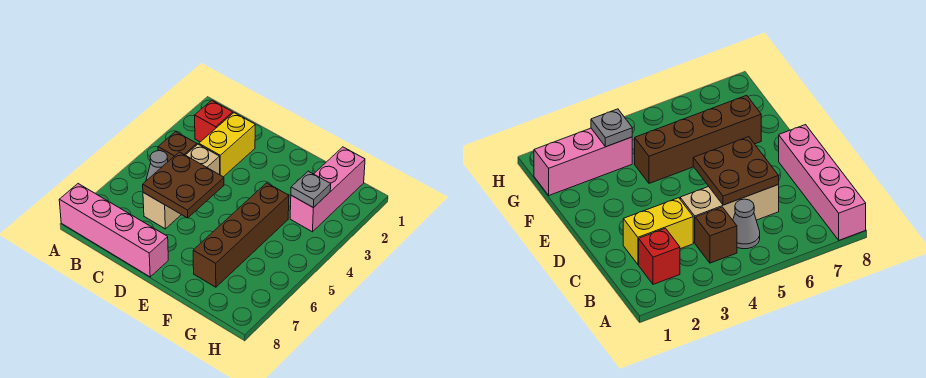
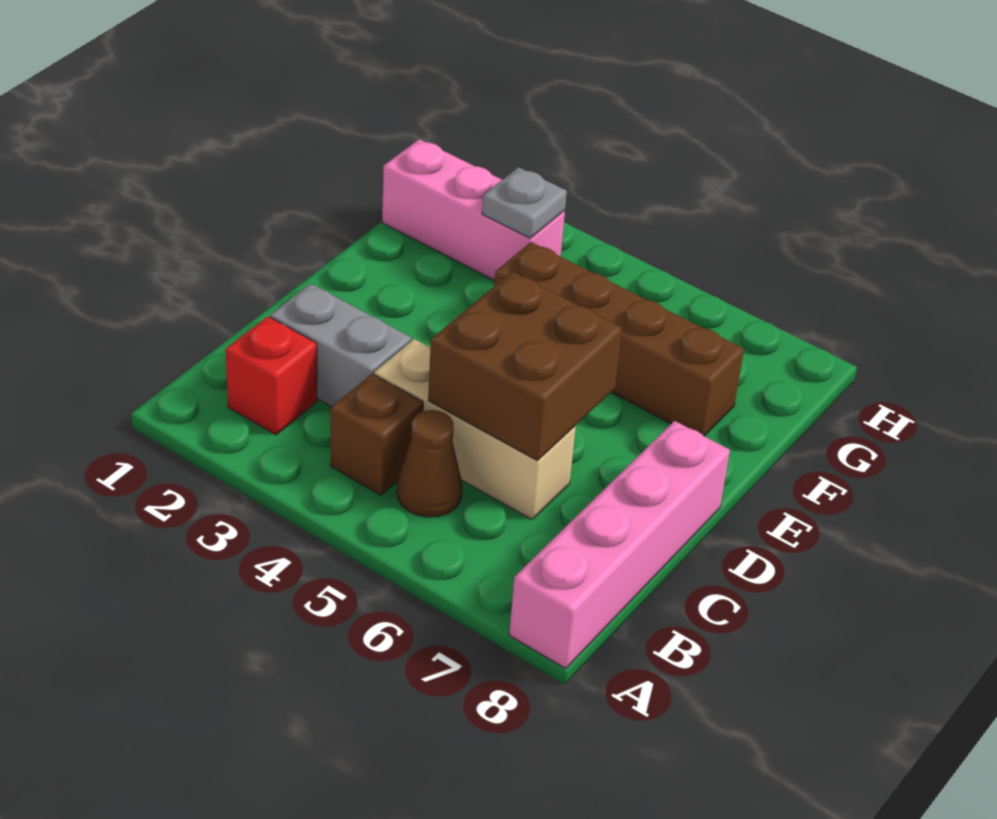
grey 1x1 cone [146,151,168,181] -> brown 1x1 cone [397,410,463,517]
yellow 1x2 brick [199,113,255,177] -> grey 1x2 brick [270,283,411,407]
brown 2x2 plate [143,152,224,218] -> brown 2x2 brick [428,272,622,461]

